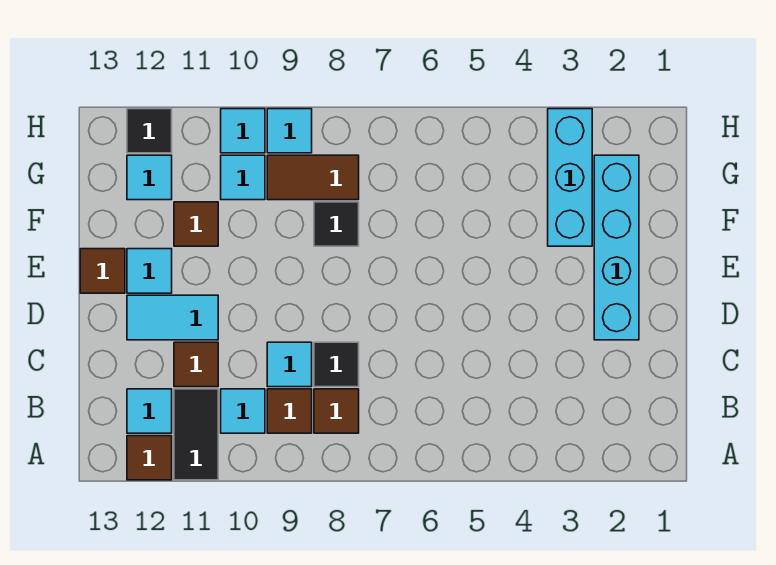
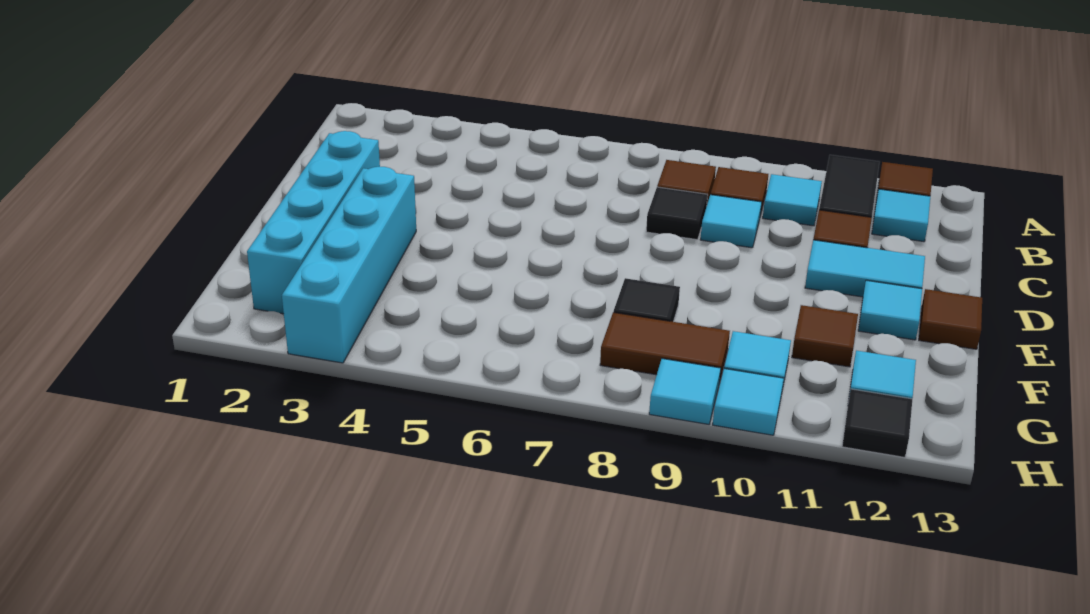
cyan 1x3 brick [548,109,592,246] -> cyan 1x4 brick [282,167,416,363]

